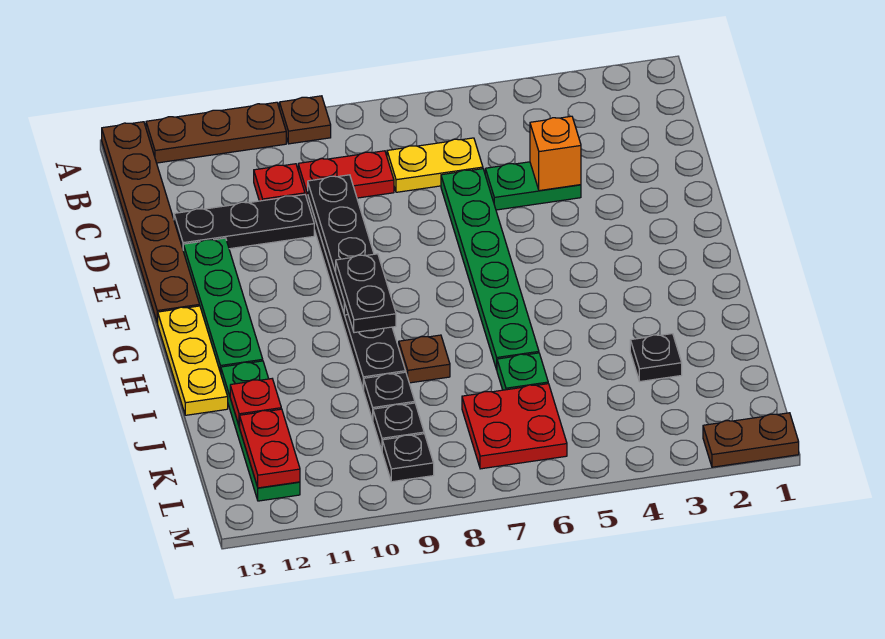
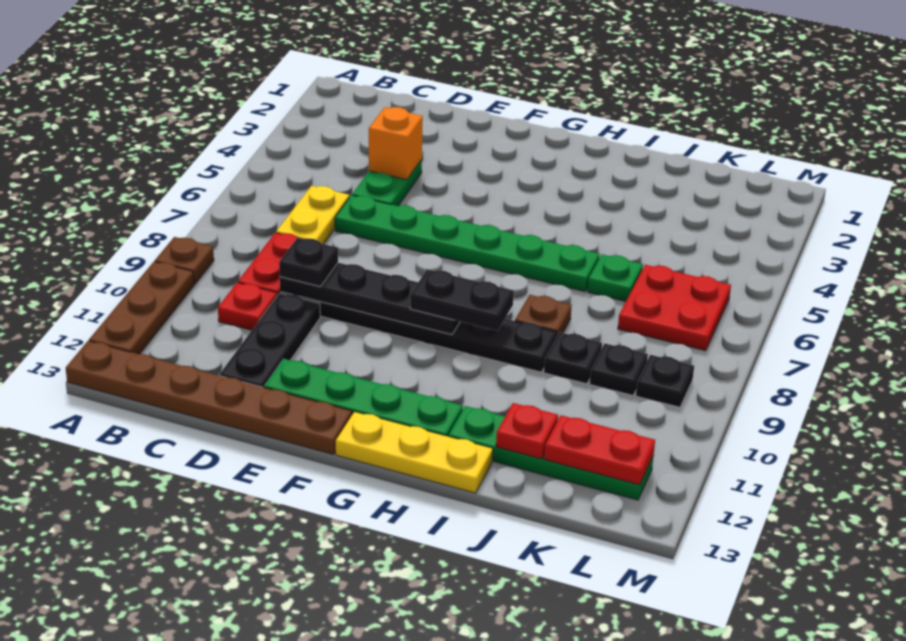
black 1x1 plate [630,334,682,381] -> black 1x1 plate moved to [279,238,338,287]
brown 1x2 plate [703,413,799,467] -> none

